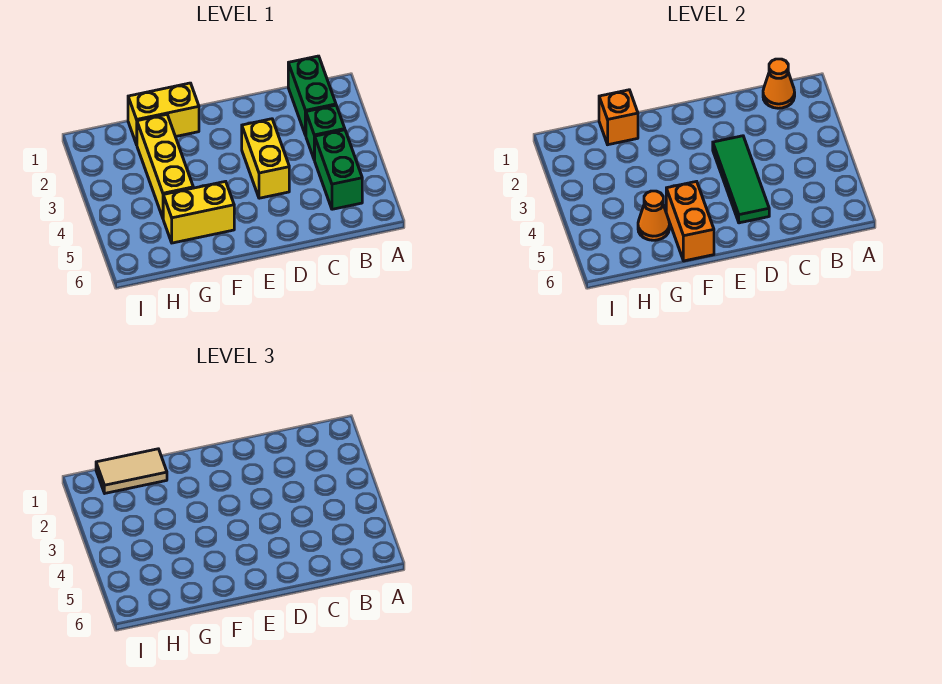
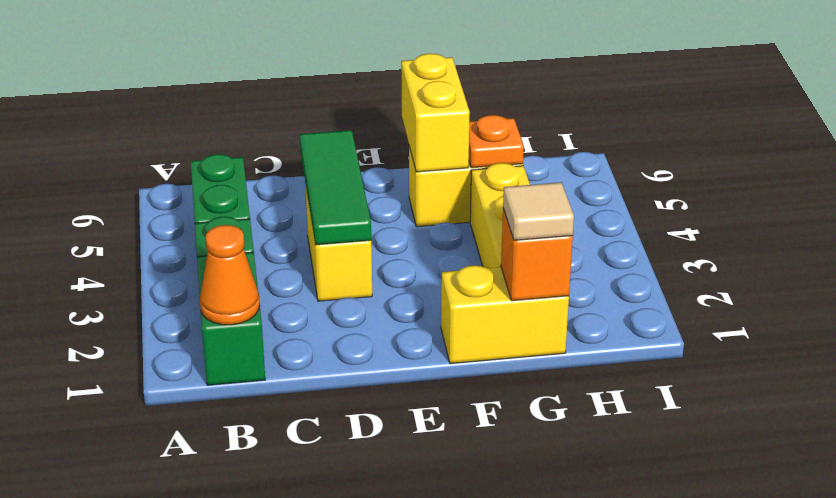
orange 1x2 brick [666,181,714,261] -> yellow 1x2 brick [401,54,470,172]
tan 1x2 tile [96,449,167,493] -> tan 1x1 tile [503,182,574,240]
orange 1x1 cone [638,191,670,240] -> orange 1x1 plate [469,115,524,168]

